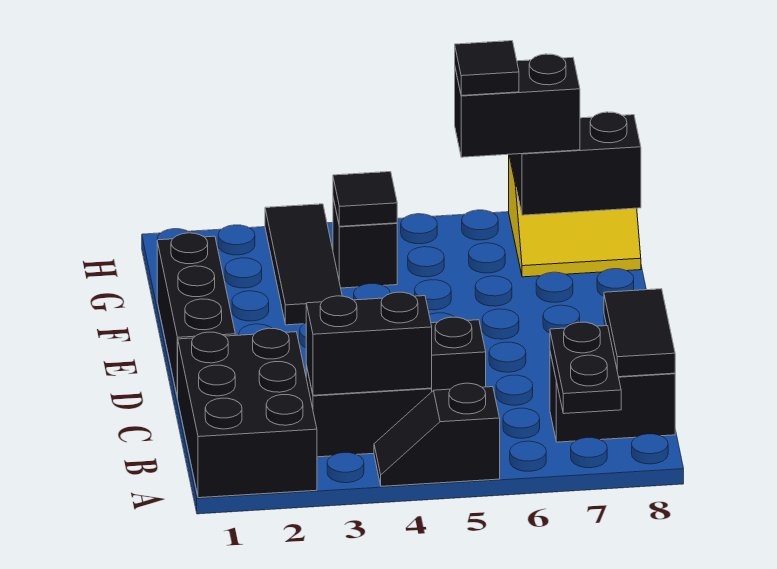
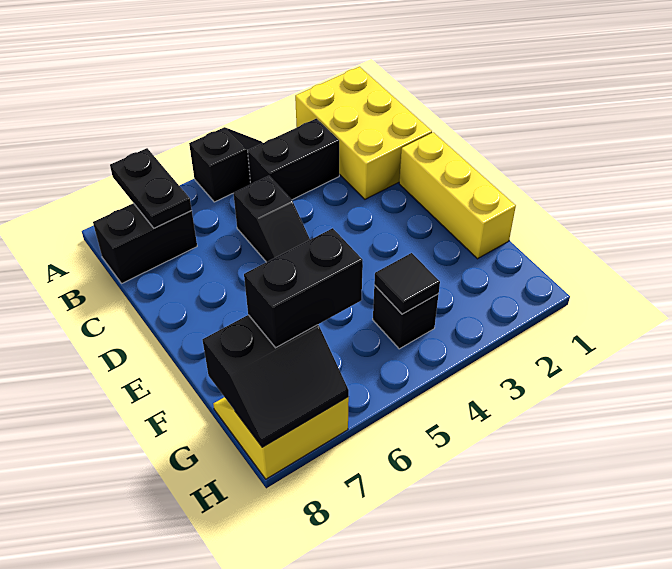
black 2x3 brick [178,328,317,498] -> yellow 2x3 brick [295,67,432,199]
black 1x2 brick [306,292,432,395] -> none
black 1x2 tile [604,289,675,377] -> none
black 1x3 brick [157,233,235,398] -> yellow 1x3 brick [399,132,516,259]
black 1x3 tile [265,204,342,325] -> none
black 1x1 tile [455,41,519,96] -> none

